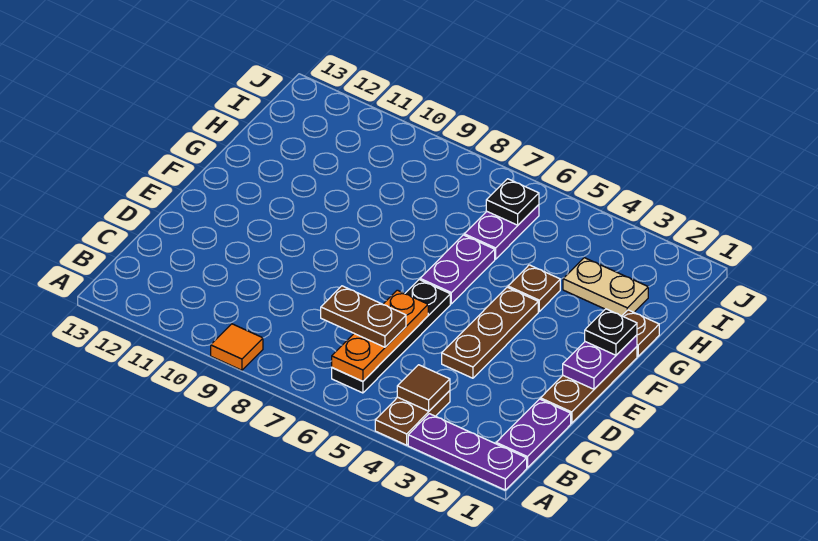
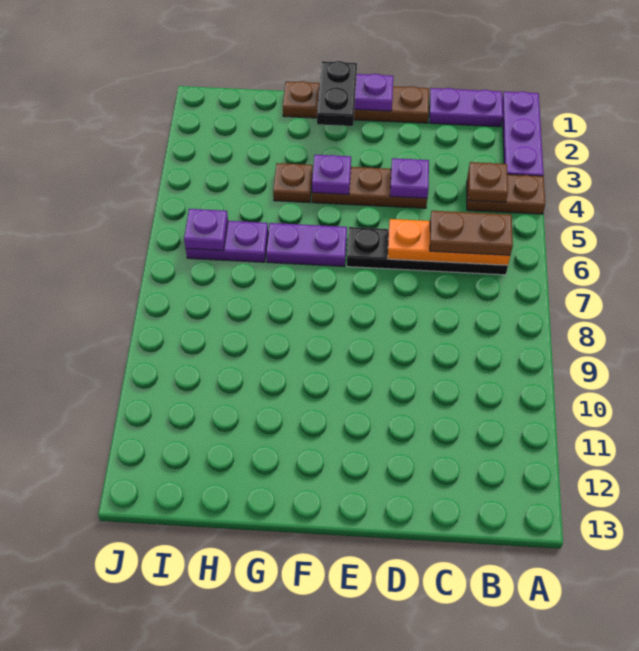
orange 1x1 tile [211,324,263,370] -> none
brown 1x1 tile [397,365,450,411] -> brown 1x1 plate [468,162,508,202]
brown 1x2 plate [321,286,406,347] -> brown 1x2 plate turned to [430,211,513,255]
none -> purple 1x1 plate [390,158,429,198]
black 1x1 plate [585,309,637,355] -> black 1x2 plate [317,61,357,126]
none -> purple 1x1 plate [312,155,351,194]
tan 1x2 plate [563,258,648,316] -> none
black 1x1 plate [486,179,539,225] -> purple 1x1 plate [184,209,228,251]

